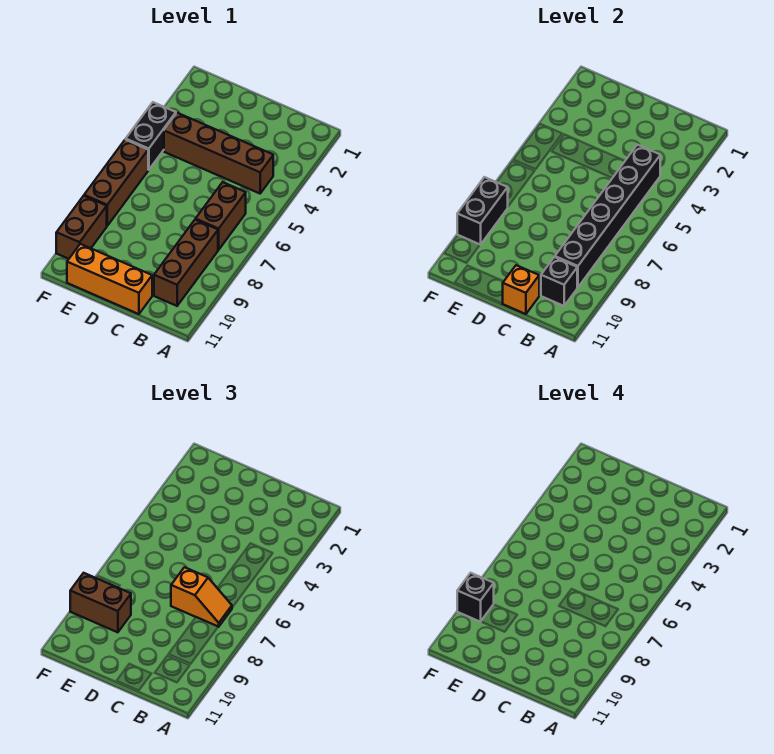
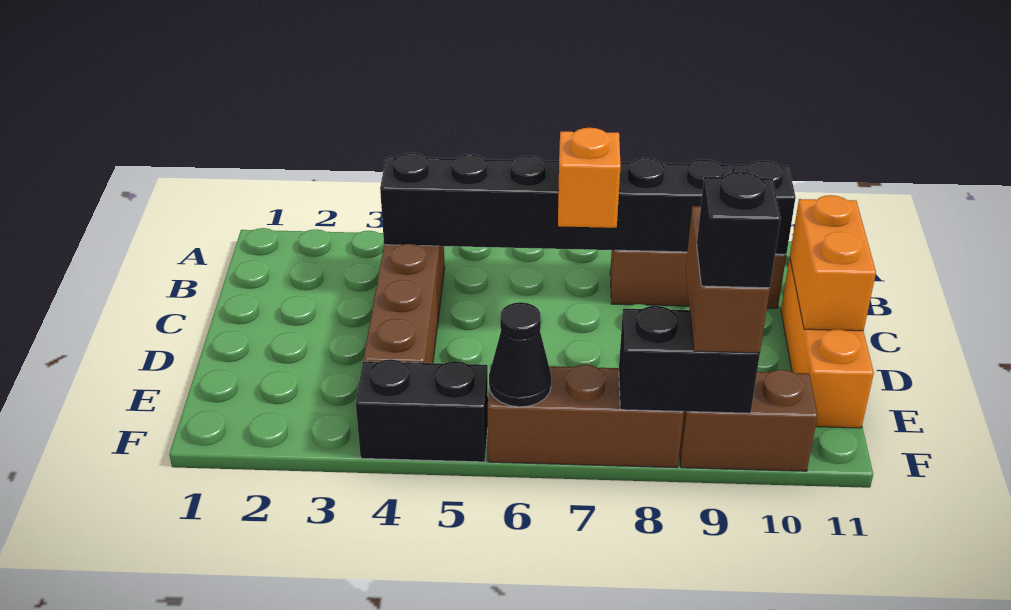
brown 1x2 brick [196,182,246,250] -> none
orange 1x1 brick [502,265,539,314] -> orange 1x2 brick [790,195,876,331]
none -> black 1x1 cone [489,302,551,407]

